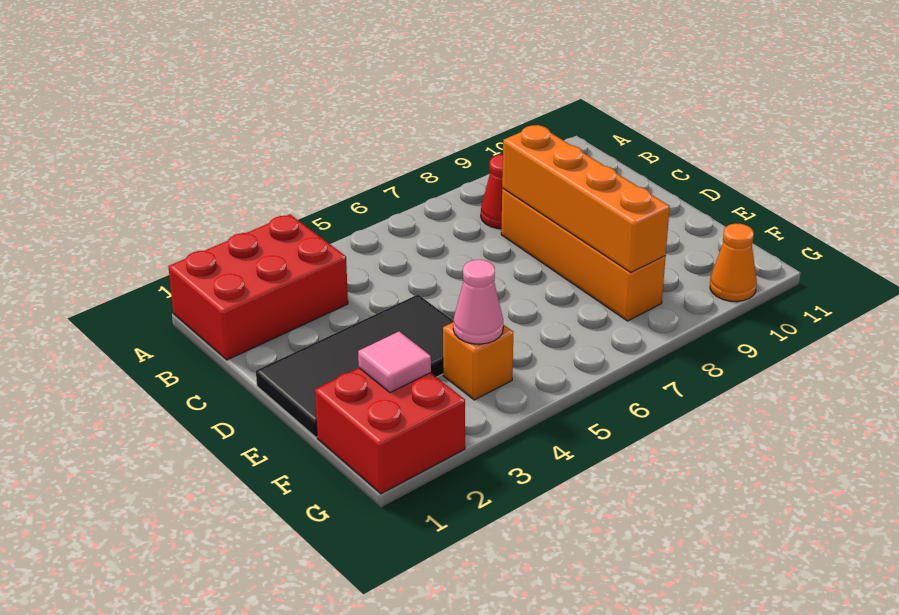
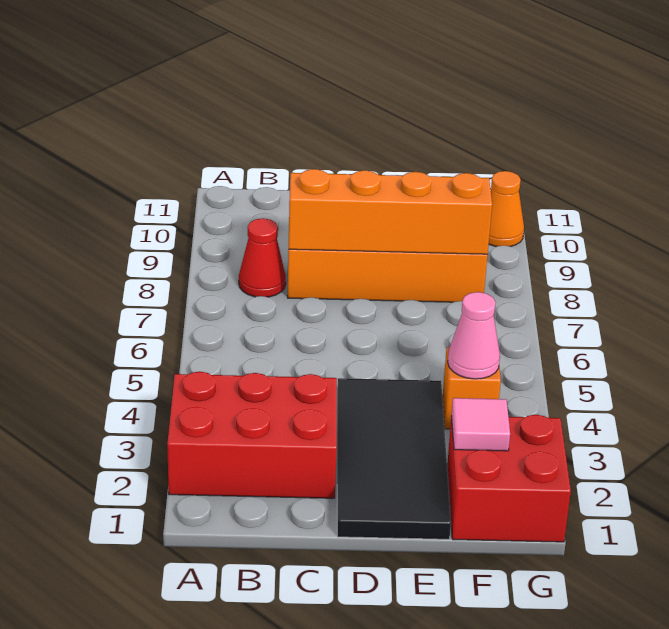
red 2x3 brick [168,214,348,360] -> red 2x3 brick turned to [167,372,337,498]

